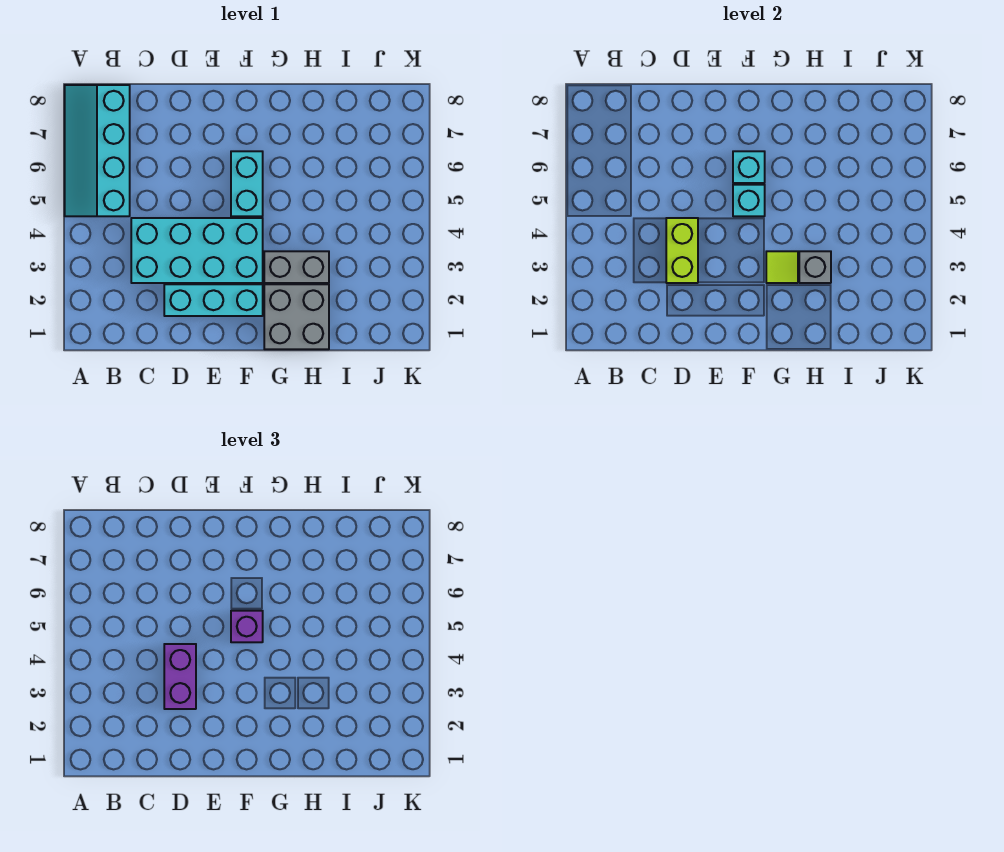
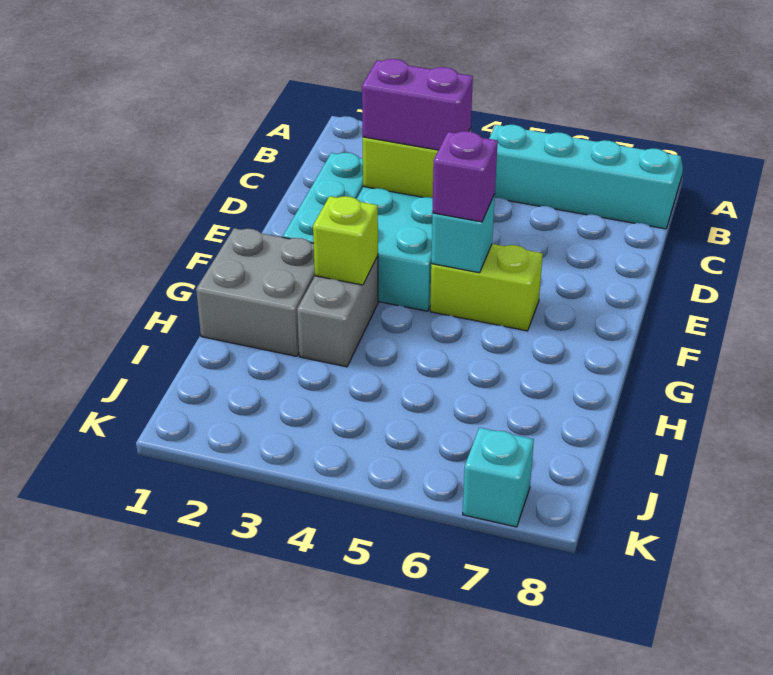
cyan 1x2 brick [231,151,263,216] -> lime 1x2 brick [430,244,543,331]
cyan 1x1 brick [733,151,765,183] -> cyan 1x1 brick moved to [463,428,534,527]
lime 1x1 tile [766,251,798,283] -> lime 1x1 brick [313,196,378,285]
grey 1x1 brick [799,251,831,283] -> none

